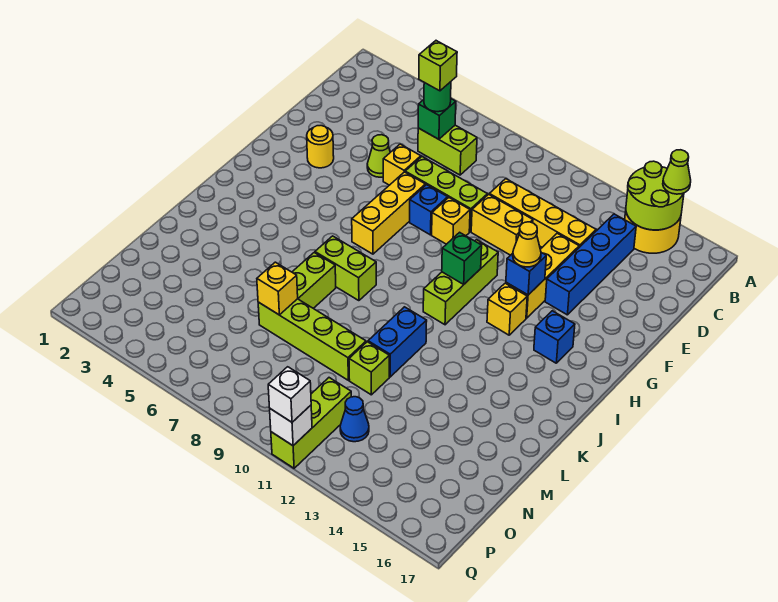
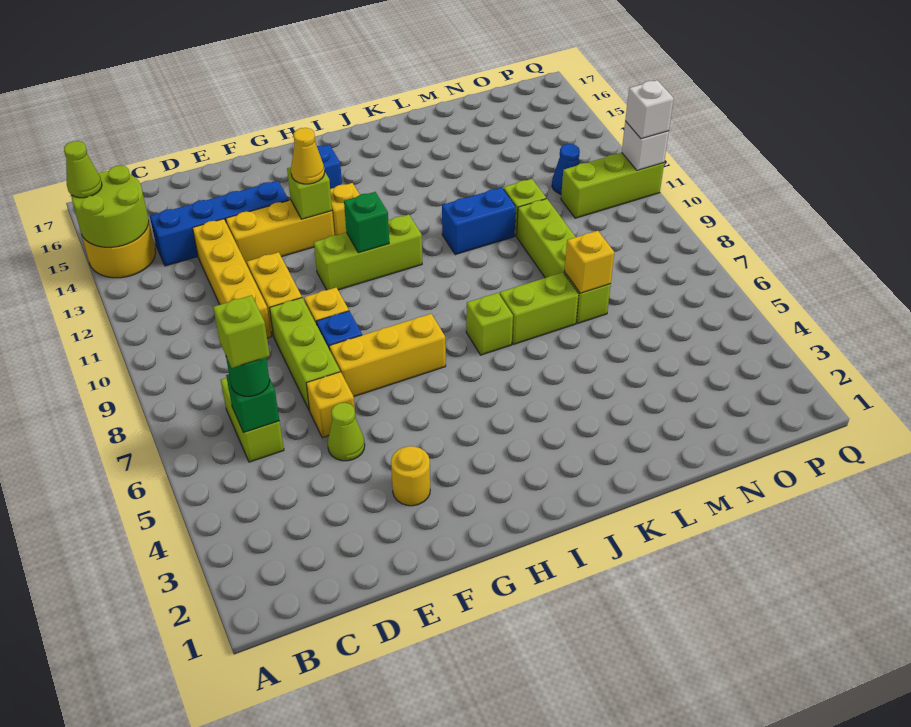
blue 1x1 brick [506,253,546,295] -> lime 1x1 brick [287,167,332,219]
lime 1x2 brick [315,236,376,301] -> lime 1x1 brick [466,293,513,355]

